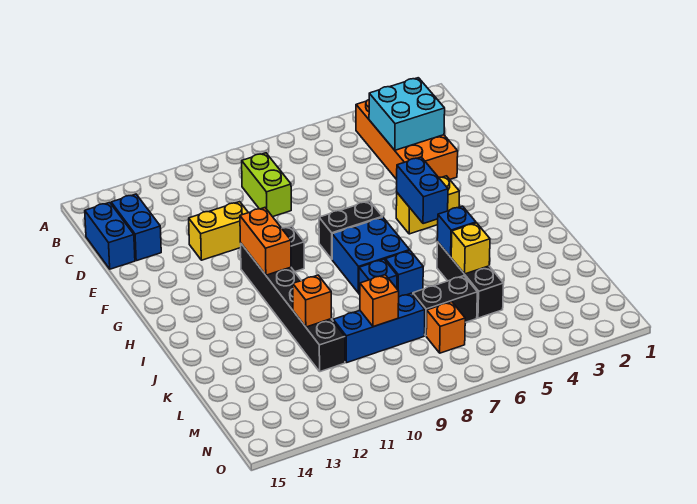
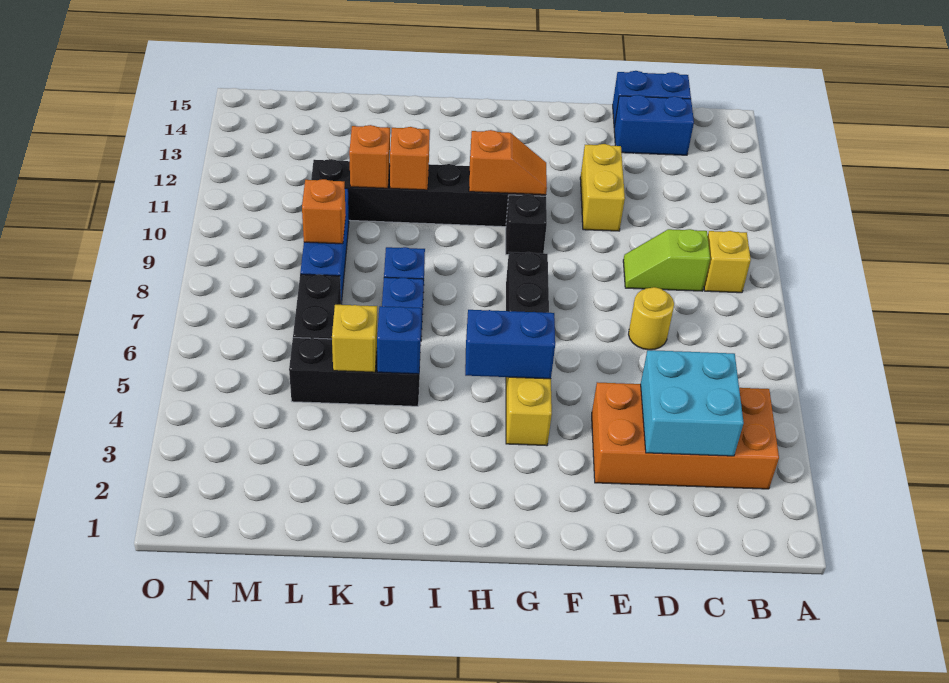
none -> yellow 1x1 brick [704,231,751,293]
lime 1x2 brick [242,153,291,217] -> lime 1x2 slope [623,229,710,291]
none -> yellow 1x1 round brick [629,287,674,350]
orange 1x2 brick [240,208,291,275] -> orange 1x2 slope [469,130,547,195]
blue 2x2 brick [332,217,410,293] -> none
orange 1x1 brick [426,302,465,353] -> orange 1x1 brick moved to [390,127,430,190]

